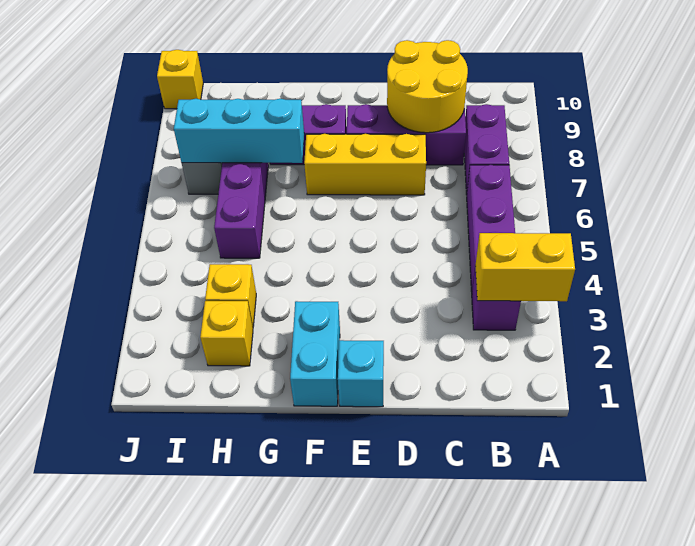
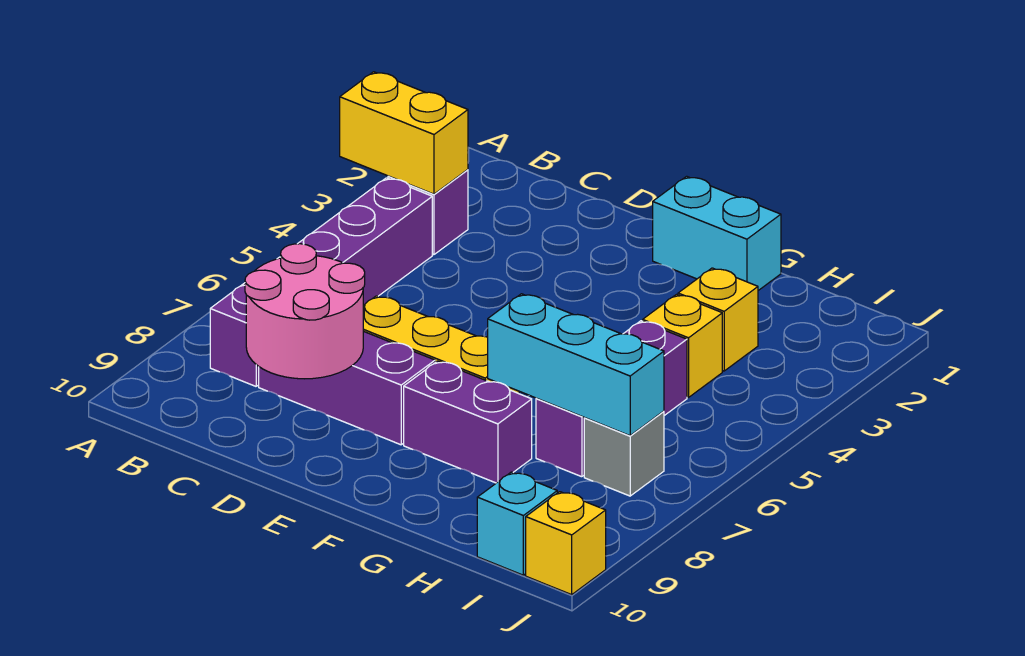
yellow 2x2 round brick [387,40,468,133] -> pink 2x2 round brick [245,244,365,379]
cyan 1x1 brick [338,340,384,407] -> cyan 1x1 brick moved to [477,472,557,575]
cyan 1x2 brick [290,301,340,406] -> cyan 1x2 brick turned to [653,176,781,291]
yellow 1x1 brick [200,301,253,366] -> yellow 1x1 brick moved to [643,294,722,397]

